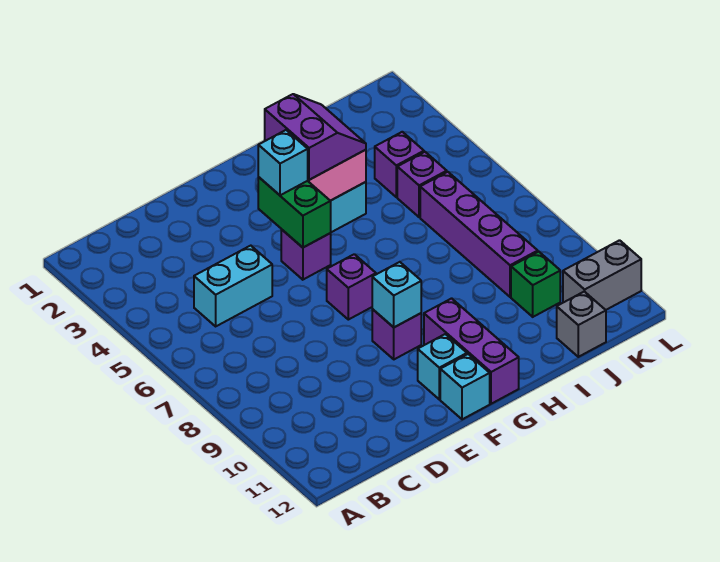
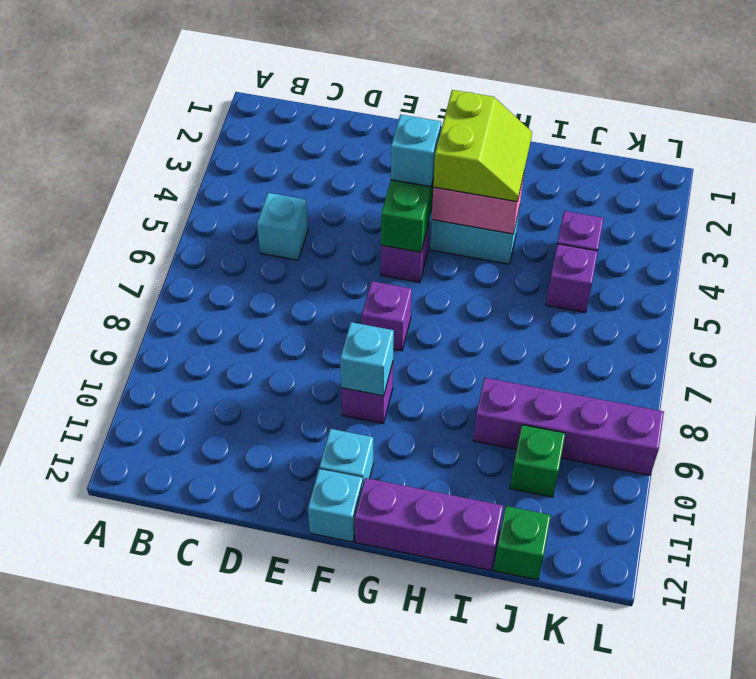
cyan 1x2 brick [194,246,272,326] -> cyan 1x1 brick [257,193,308,260]
purple 2x2 slope [265,94,366,180] -> lime 2x2 slope [433,90,532,202]
purple 1x3 brick [424,298,519,404] -> purple 1x3 brick turned to [355,478,503,570]
purple 1x4 brick [420,172,538,297] -> purple 1x4 brick turned to [473,378,664,475]
grey 1x1 brick [557,291,606,357] -> green 1x1 brick [494,506,551,580]
grey 1x2 brick [563,240,641,310] -> none

